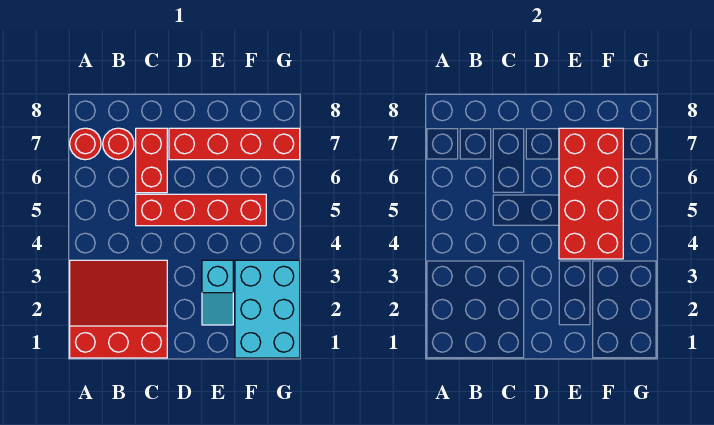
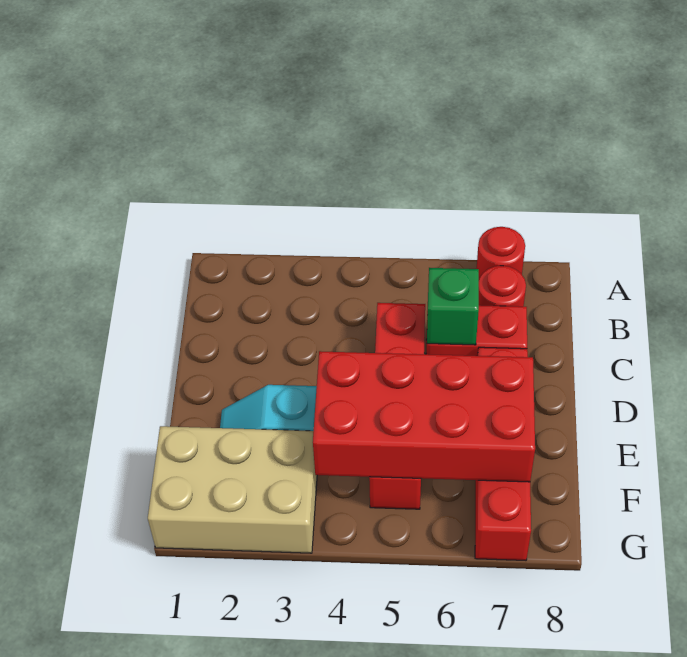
red 3x3 slope [70,260,167,358] -> none
none -> green 1x1 brick [427,268,479,345]
cyan 2x3 brick [235,260,300,358] -> tan 2x3 brick [148,426,317,553]

